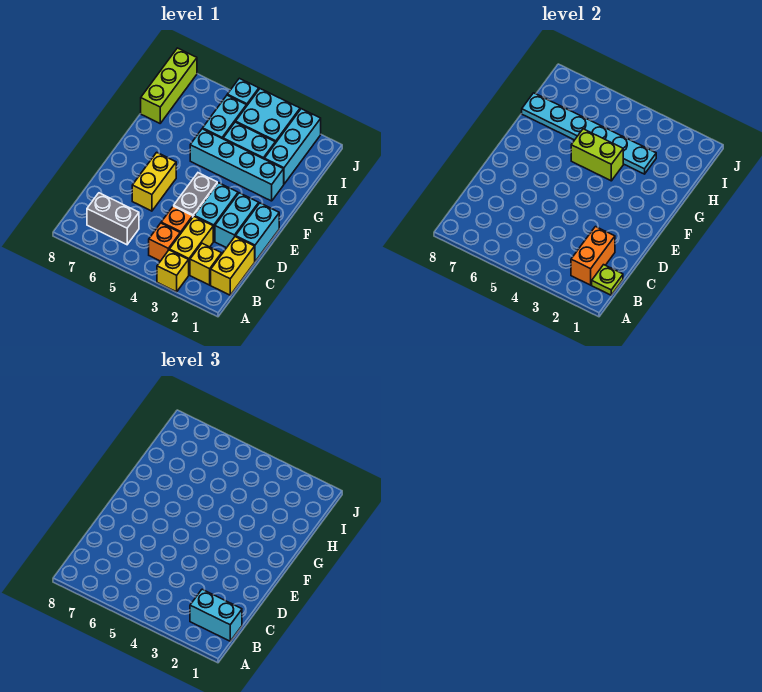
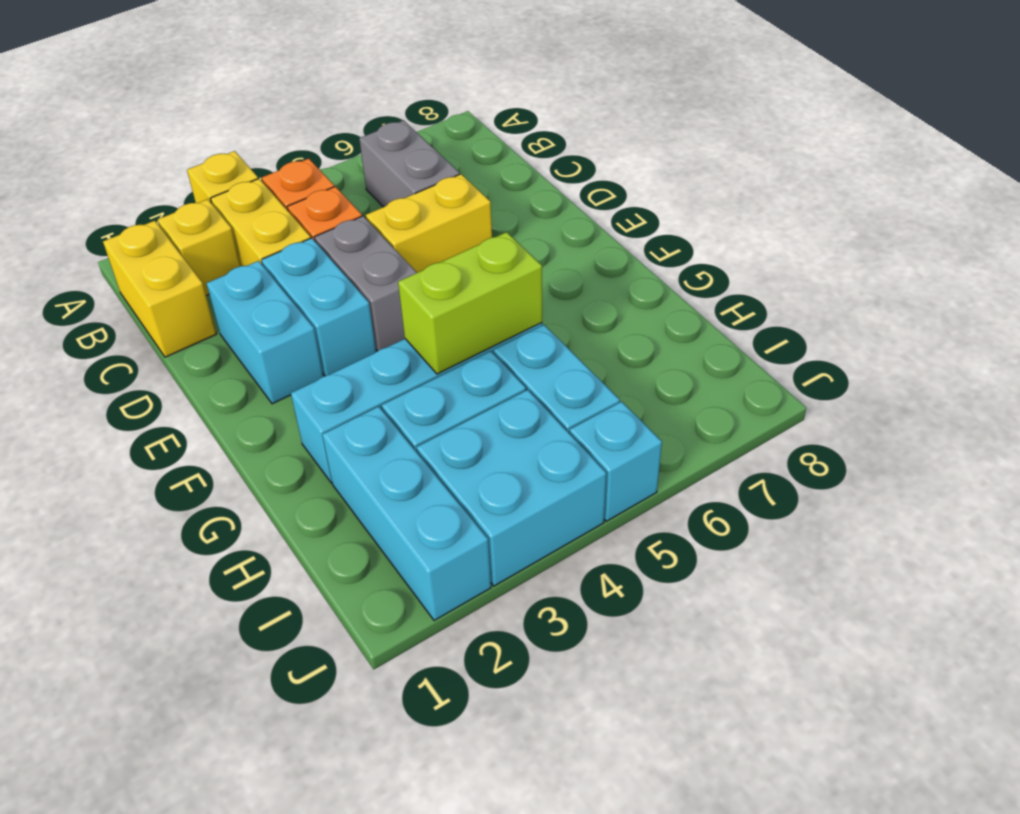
lime 1x1 plate [592,265,623,295] -> none
cyan 1x2 brick [190,589,242,641] -> none
orange 1x2 brick [571,227,615,285] -> none
grey 1x2 brick [87,193,139,245] -> grey 1x2 brick turned to [359,120,460,207]
cyan 1x2 brick [236,203,279,261] -> none
yellow 1x2 brick [132,152,176,211] -> yellow 1x2 brick turned to [366,174,492,273]
cyan 1x6 plate [522,93,656,174] -> none
lime 1x3 brick [141,48,197,123] -> none

